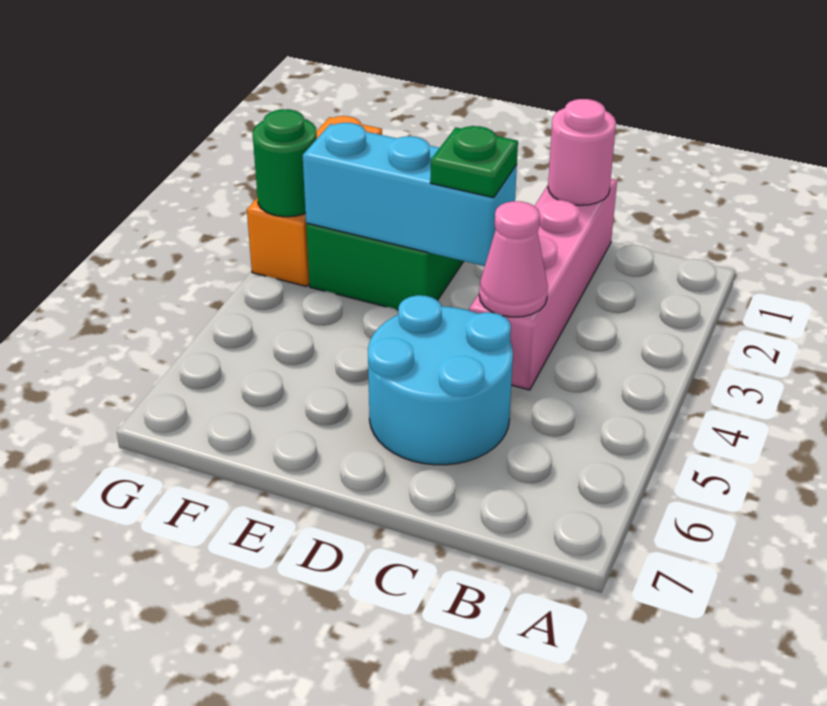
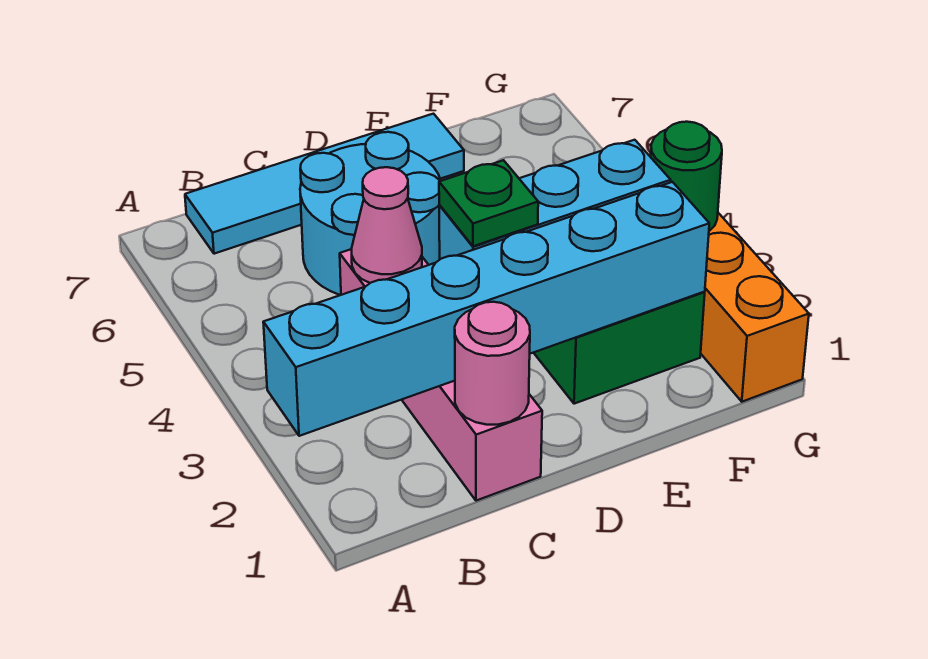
none -> cyan 1x6 brick [263,182,709,436]
none -> cyan 1x4 tile [185,114,464,254]

